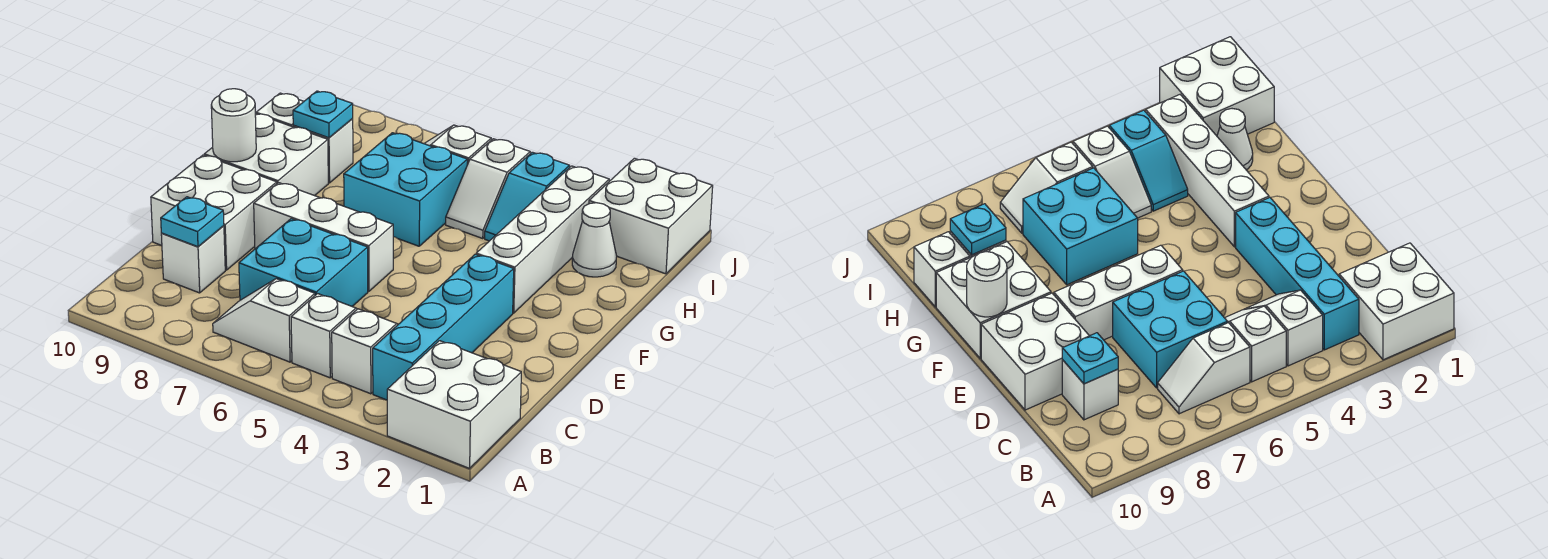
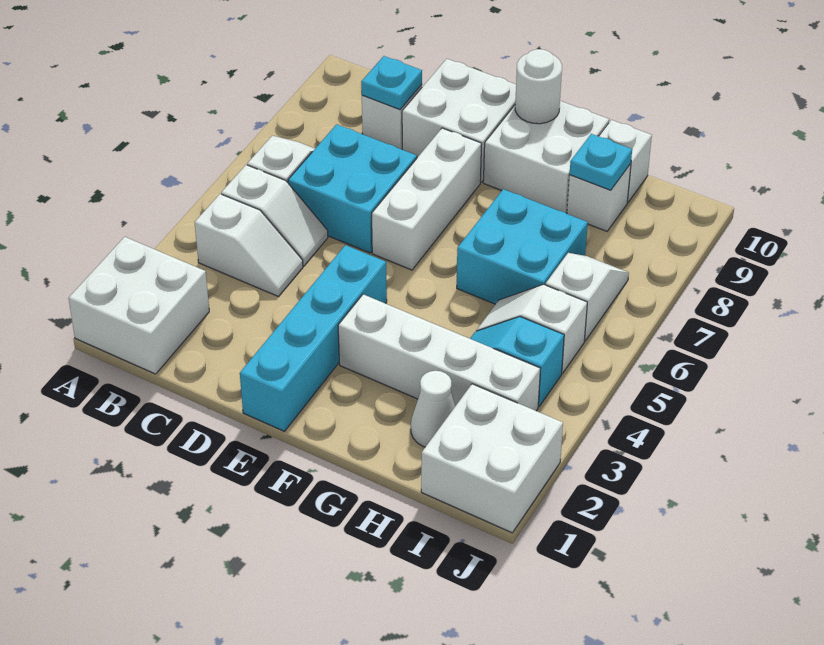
cyan 1x4 brick [373,254,514,400] -> cyan 1x4 brick turned to [240,245,387,431]

